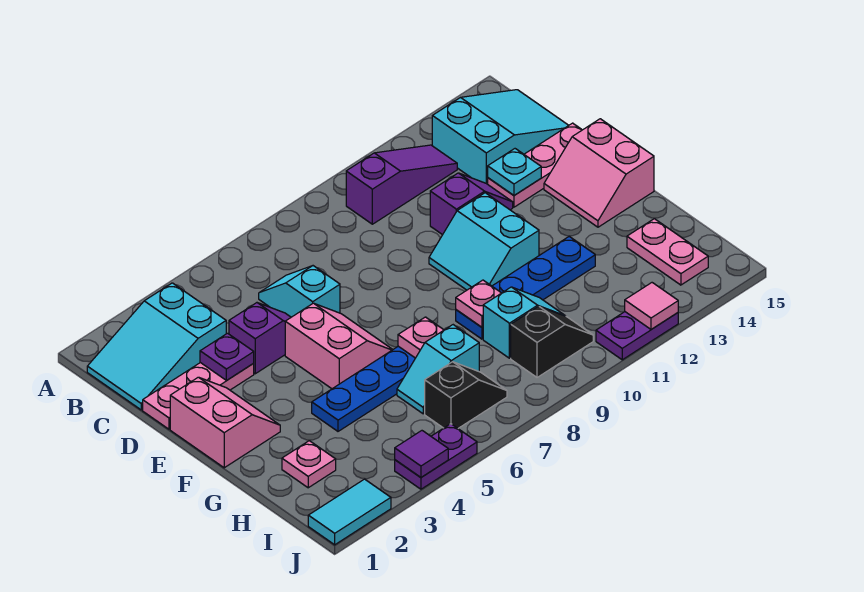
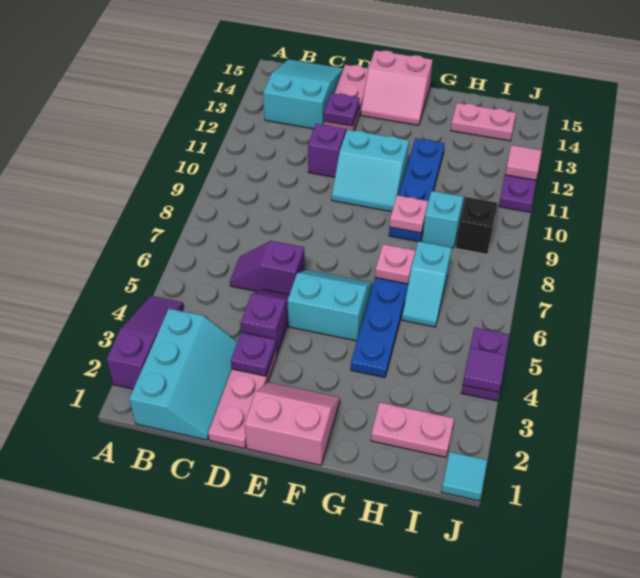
cyan 2x3 slope [87,283,226,410] -> cyan 2x3 slope turned to [129,309,237,440]
purple 1x3 slope [346,145,457,224] -> purple 1x3 slope moved to [107,296,183,389]
cyan 1x2 slope [259,266,340,317] -> purple 1x2 slope [230,241,305,294]
cyan 1x1 plate [488,149,541,195] -> purple 1x1 plate [324,93,360,126]
pink 2x2 slope [285,303,393,389] -> cyan 2x2 slope [288,270,373,341]
pink 1x1 plate [282,441,336,488] -> pink 1x2 plate [371,402,454,457]
black 1x2 slope [425,362,507,428] -> none
cyan 1x2 tile [308,479,391,545] -> cyan 1x1 tile [441,452,487,501]

